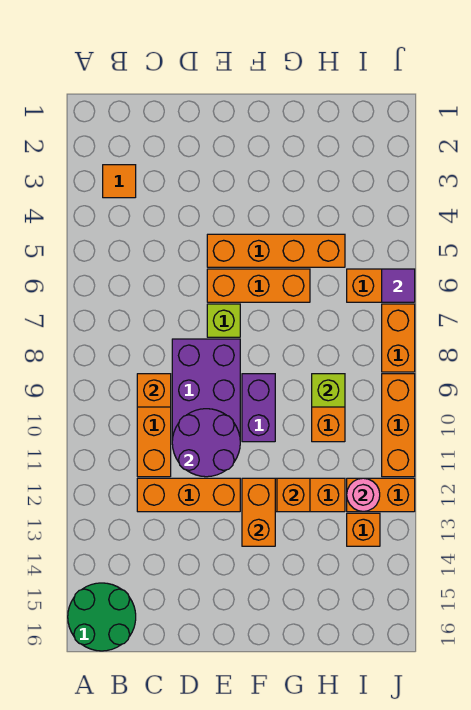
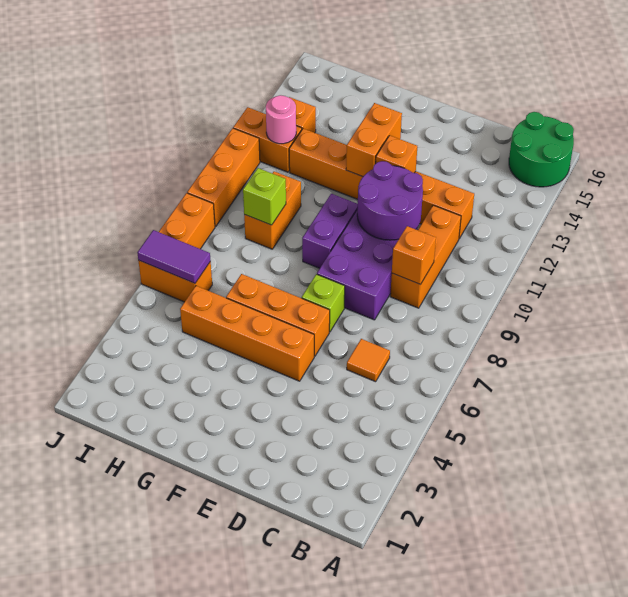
orange 1x1 tile [103,165,136,198] -> orange 1x1 tile moved to [347,339,390,382]
orange 1x1 brick [277,478,310,512] -> orange 1x1 brick moved to [376,135,417,173]
purple 1x1 tile [382,269,415,302] -> purple 1x2 tile [137,230,211,283]

